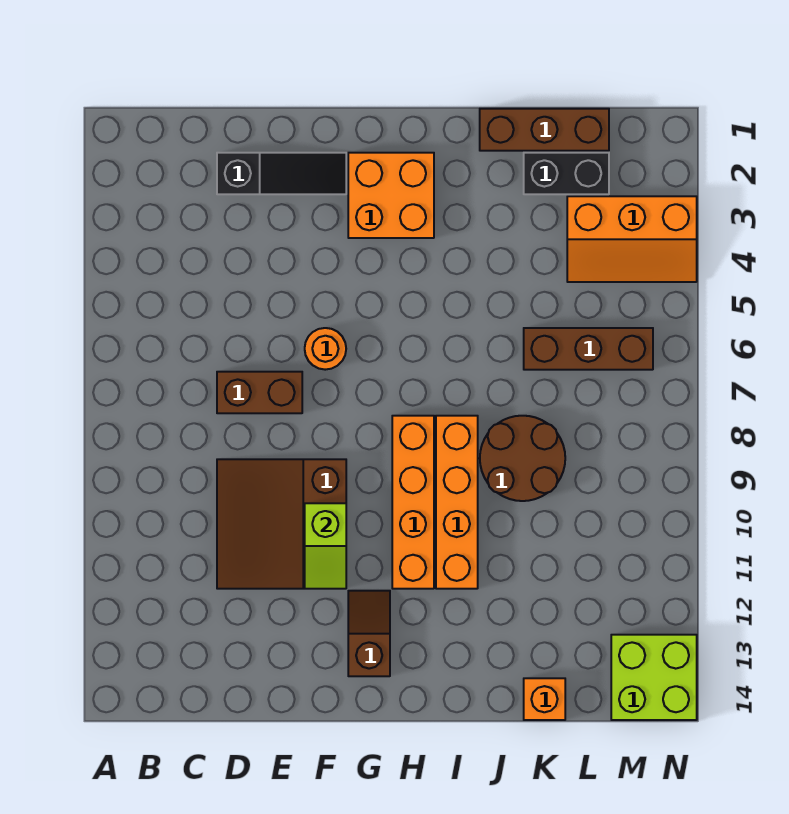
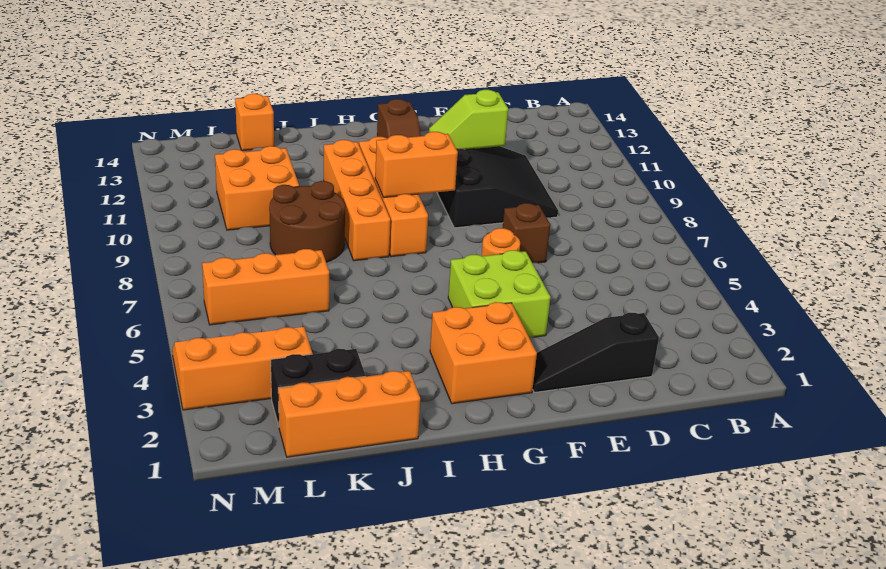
brown 1x2 brick [217,372,302,413] -> brown 1x1 brick [503,203,550,263]
brown 3x3 slope [217,459,346,589] -> black 3x3 slope [437,146,558,228]
lime 1x2 slope [305,503,346,589] -> lime 1x2 slope turned to [429,90,508,150]
none -> orange 1x2 brick [375,132,458,198]
brown 1x3 brick [480,109,609,151] -> orange 1x3 brick [278,371,420,457]
brown 1x3 brick [524,328,653,370] -> orange 1x3 brick [202,249,329,325]
none -> orange 2x2 brick [215,146,299,230]
lime 2x2 brick [611,635,697,720] -> lime 2x2 brick moved to [448,250,550,338]

